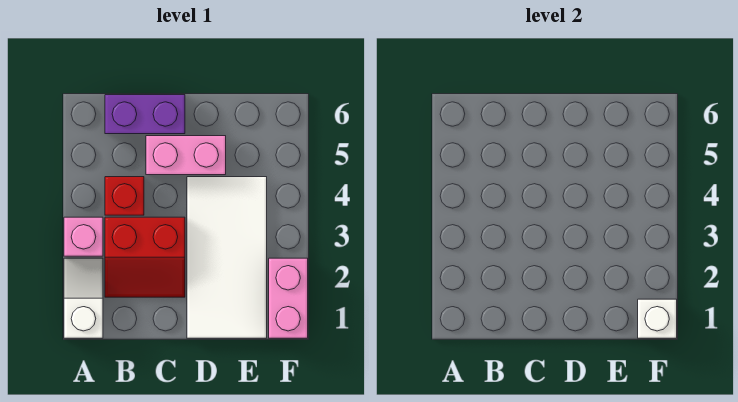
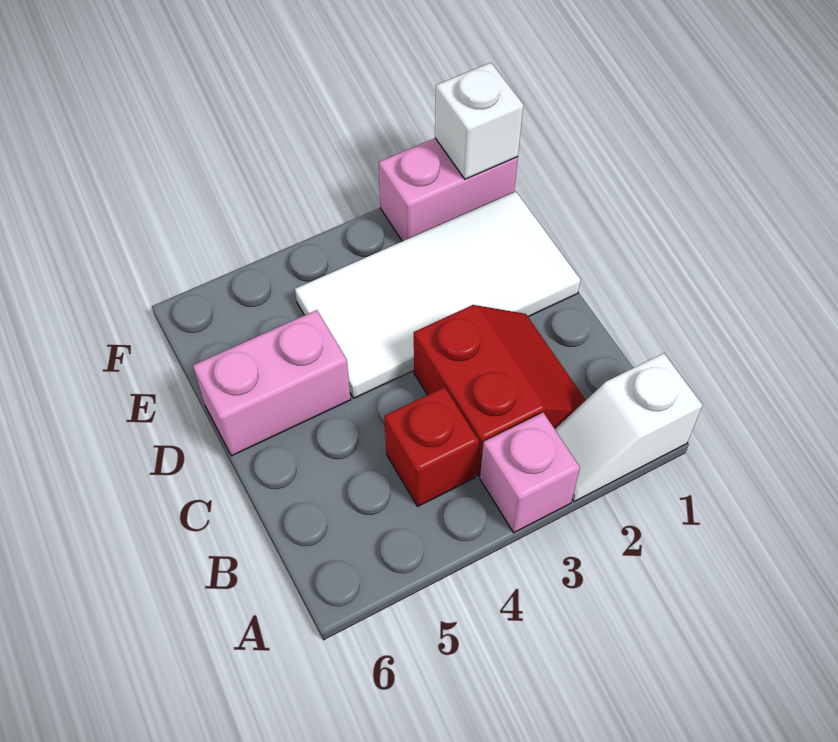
purple 1x2 brick [105,95,185,134] -> none
pink 1x2 brick [146,136,226,175] -> pink 1x2 brick turned to [193,310,351,456]

